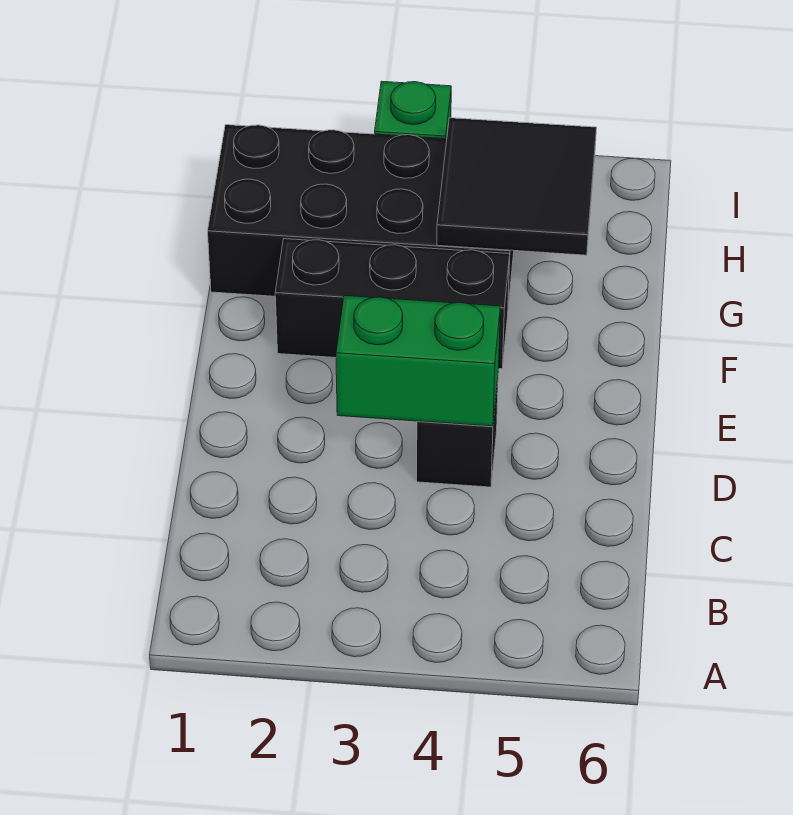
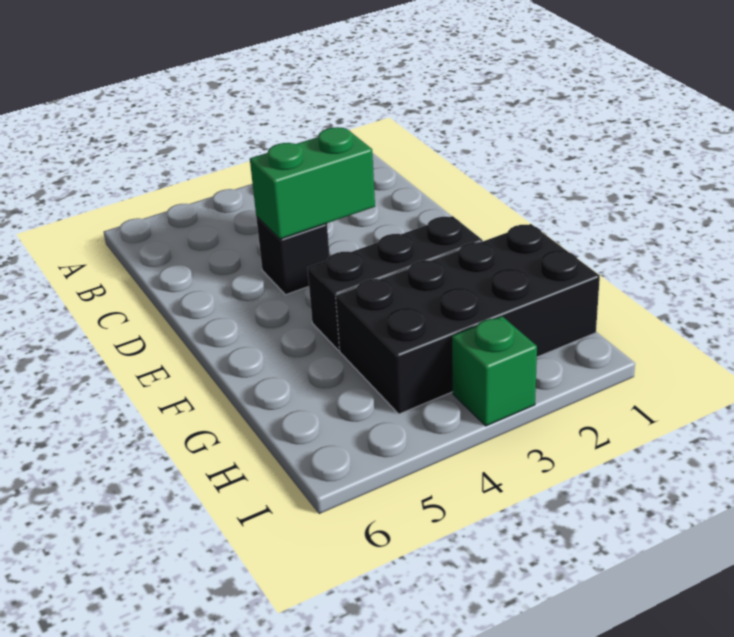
black 2x2 tile [437,118,597,255] -> none

